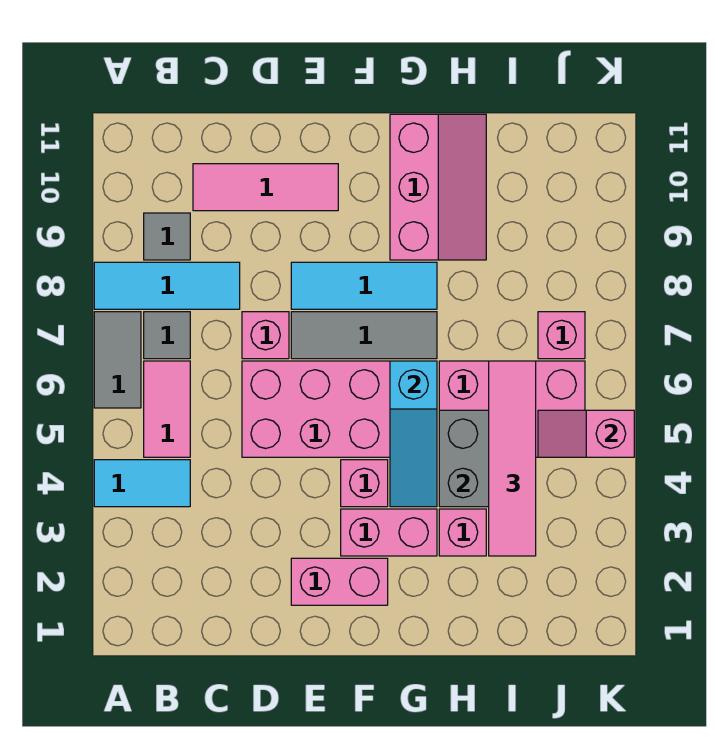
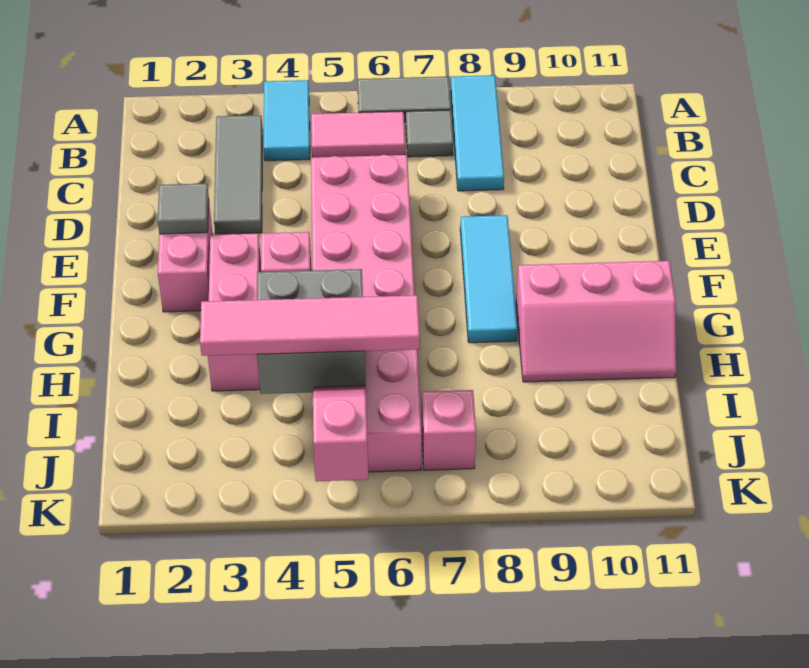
grey 1x1 tile [144,213,190,260] -> grey 1x1 tile moved to [158,183,209,234]
pink 1x3 tile [193,164,338,211] -> none
pink 1x1 brick [242,312,289,359] -> none
grey 1x3 tile [291,312,437,359] -> grey 1x3 tile moved to [214,115,262,234]
cyan 1x3 slope [390,361,437,507] -> none

